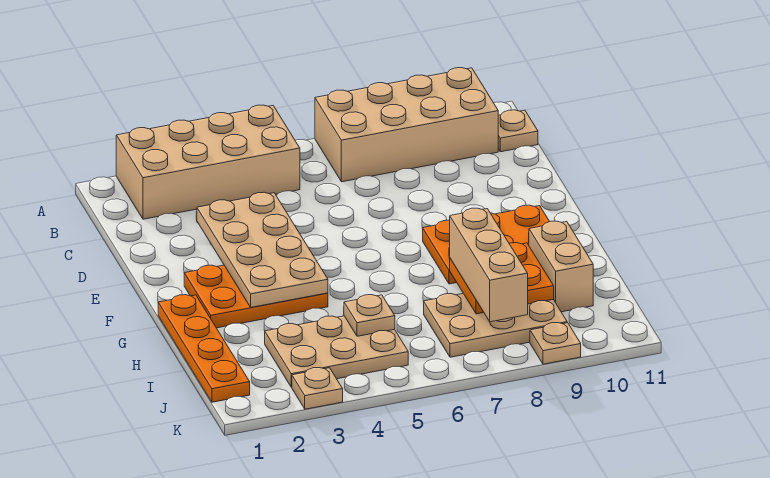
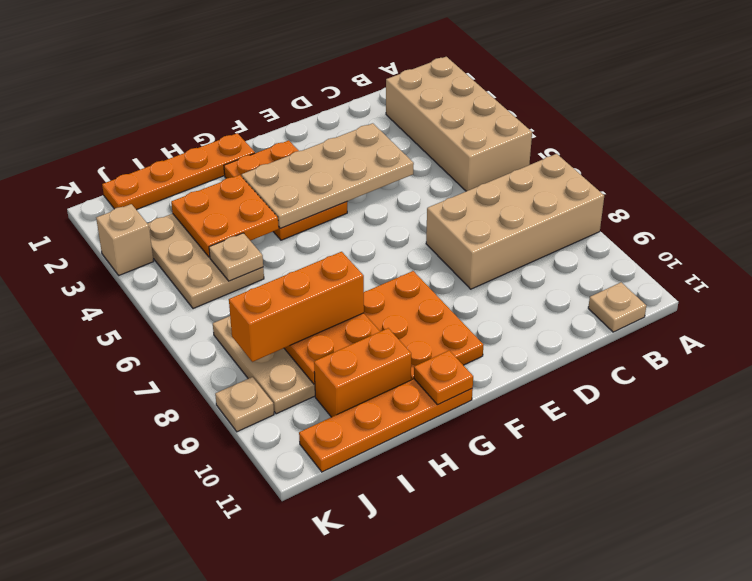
tan 2x4 brick [315,68,498,182] -> tan 2x4 brick turned to [426,154,604,289]
none -> orange 1x4 plate [299,379,473,472]
none -> orange 1x1 plate [414,350,473,405]
none -> orange 2x2 plate [171,175,279,257]
tan 1x3 brick [450,208,528,322] -> orange 1x3 brick [229,252,364,362]
tan 1x2 brick [529,221,593,312] -> orange 1x2 brick [314,328,411,417]
tan 1x1 plate [292,368,343,409] -> tan 1x1 brick [96,204,154,275]

